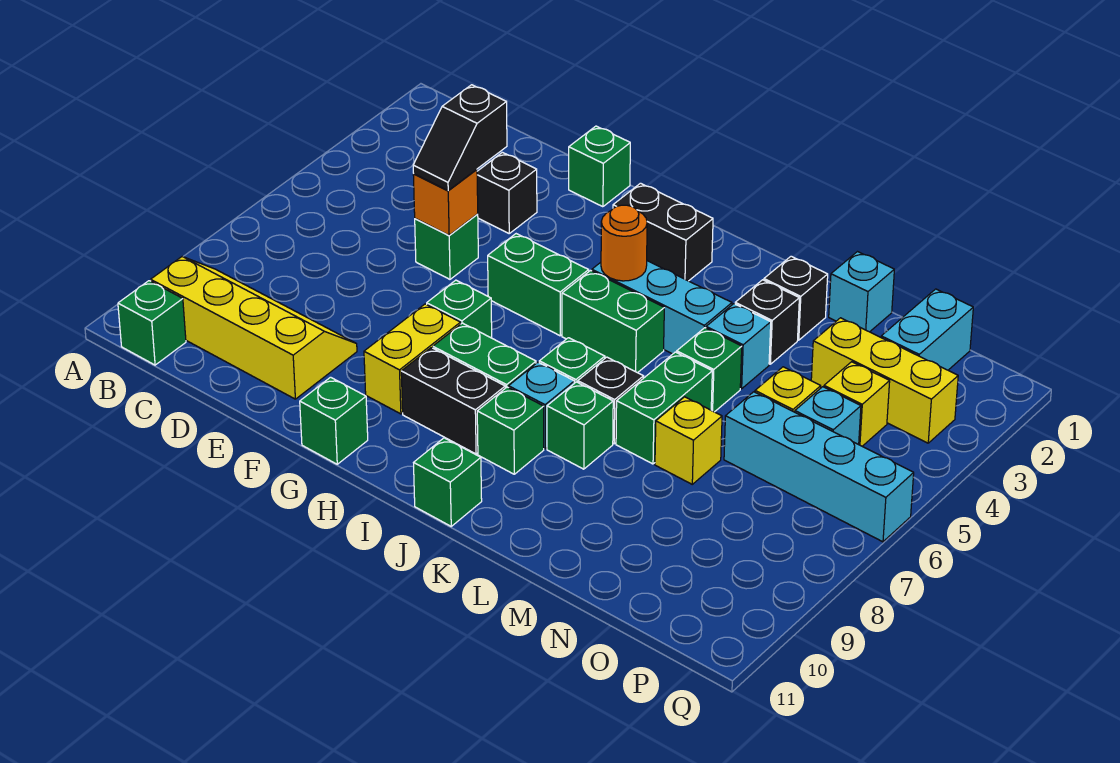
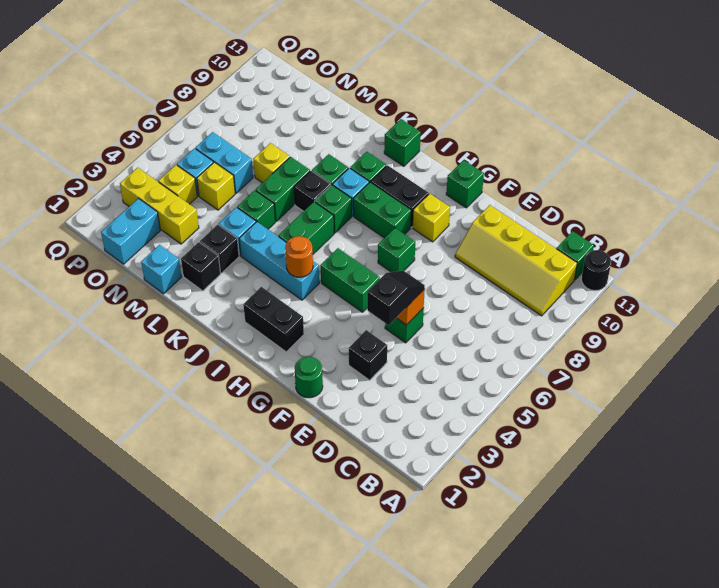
none -> black 1x1 round brick [581,250,611,291]
green 1x1 brick [569,126,630,207] -> green 1x1 round brick [295,357,323,398]
yellow 1x2 brick [364,304,461,414] -> yellow 1x1 brick [413,194,450,242]
green 1x2 brick [562,271,664,373] -> green 1x2 brick turned to [279,202,334,254]
cyan 1x4 brick [724,392,914,542] -> cyan 1x2 brick [195,132,253,193]

